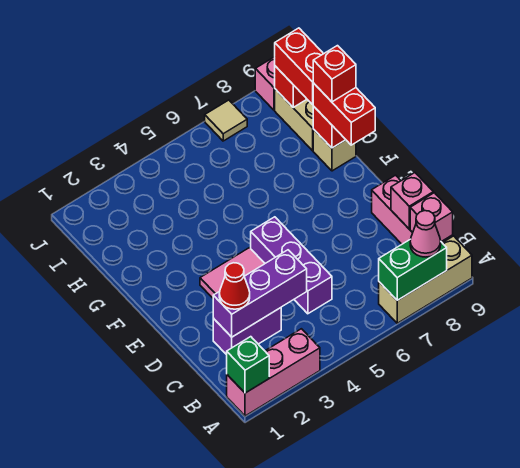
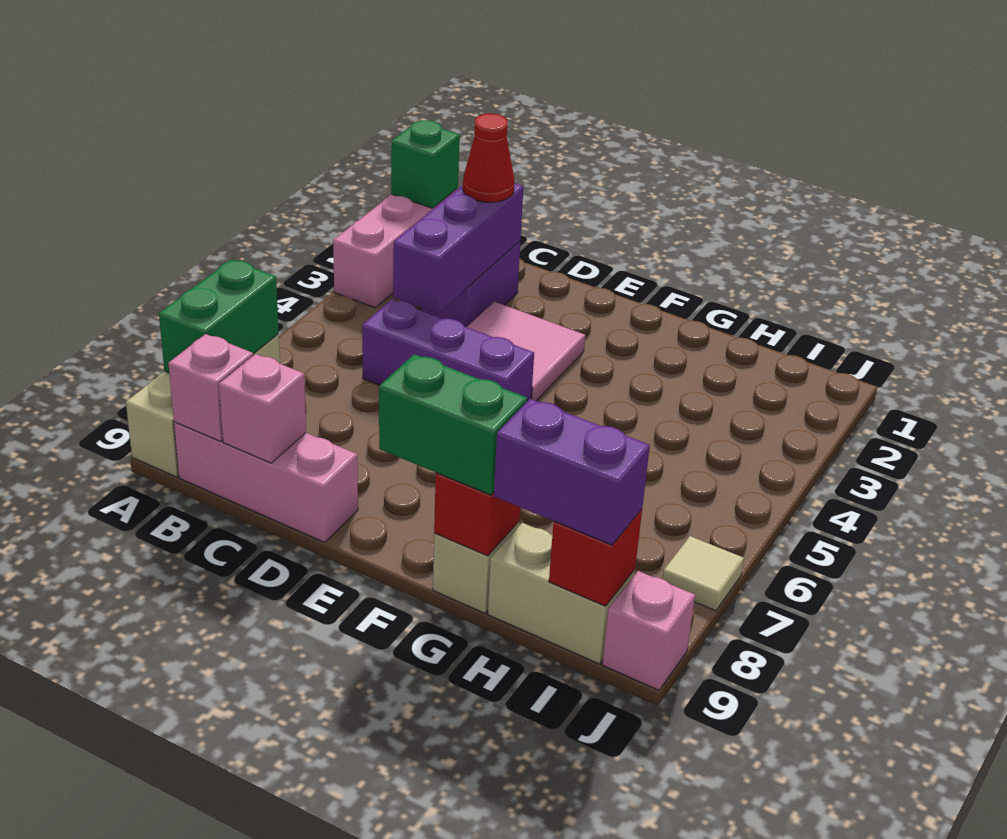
pink 1x1 cone [410,211,441,257] -> none
red 1x2 brick [313,83,375,145] -> green 1x2 brick [379,354,527,495]
red 1x1 brick [313,46,356,102] -> none
red 1x2 brick [275,28,323,104] -> purple 1x2 brick [494,399,650,545]

